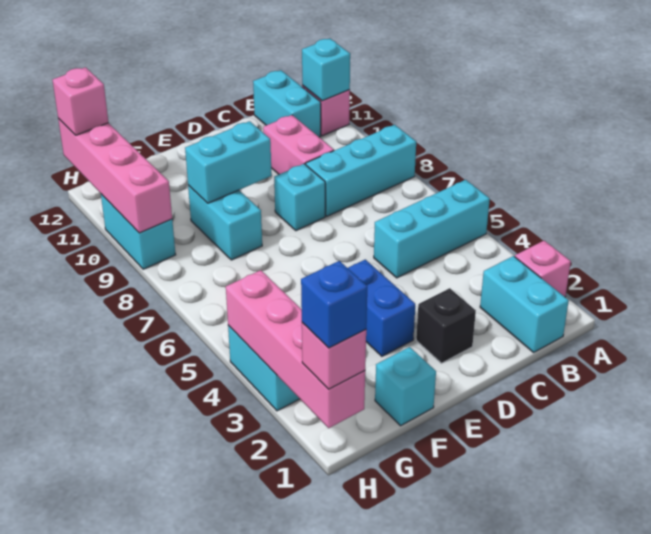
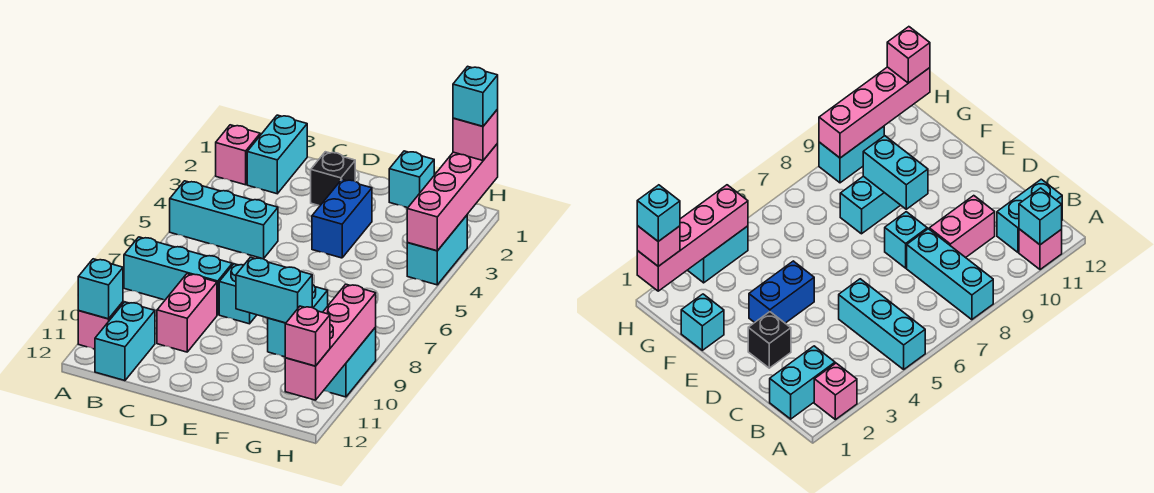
blue 1x1 brick [301,261,367,348] -> cyan 1x1 brick [453,66,498,126]

